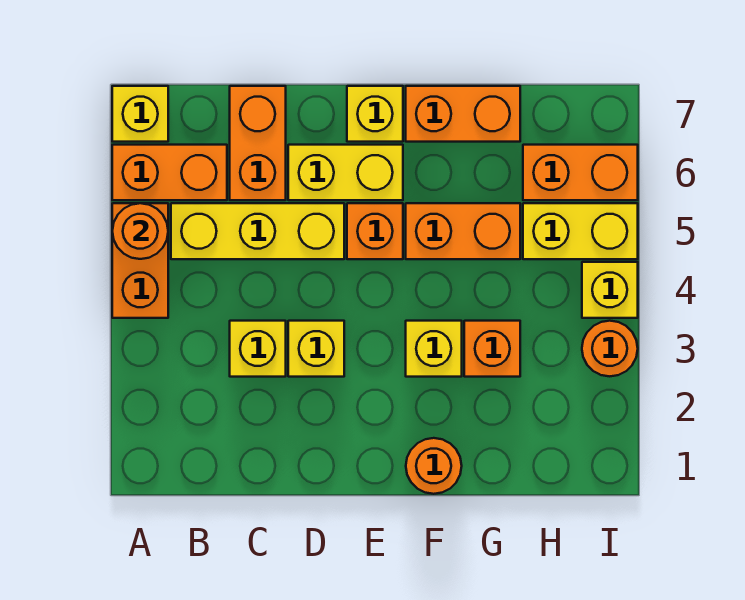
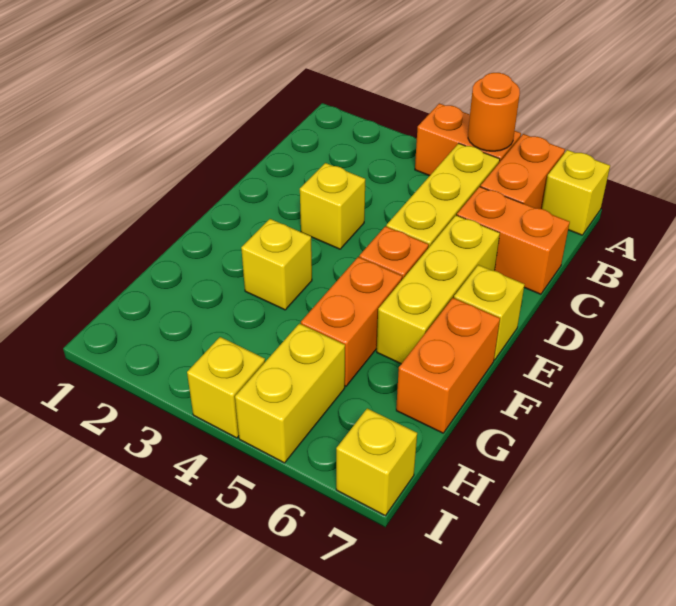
yellow 1x1 brick [230,321,286,377] -> yellow 1x1 brick moved to [336,408,417,516]
yellow 1x2 brick [288,145,403,200] -> yellow 1x3 brick [377,215,500,364]
orange 1x1 round brick [406,438,462,494] -> none
orange 1x1 brick [464,321,520,377] -> none
orange 1x2 brick [523,145,638,200] -> none
orange 1x1 round brick [582,321,638,376] -> none

